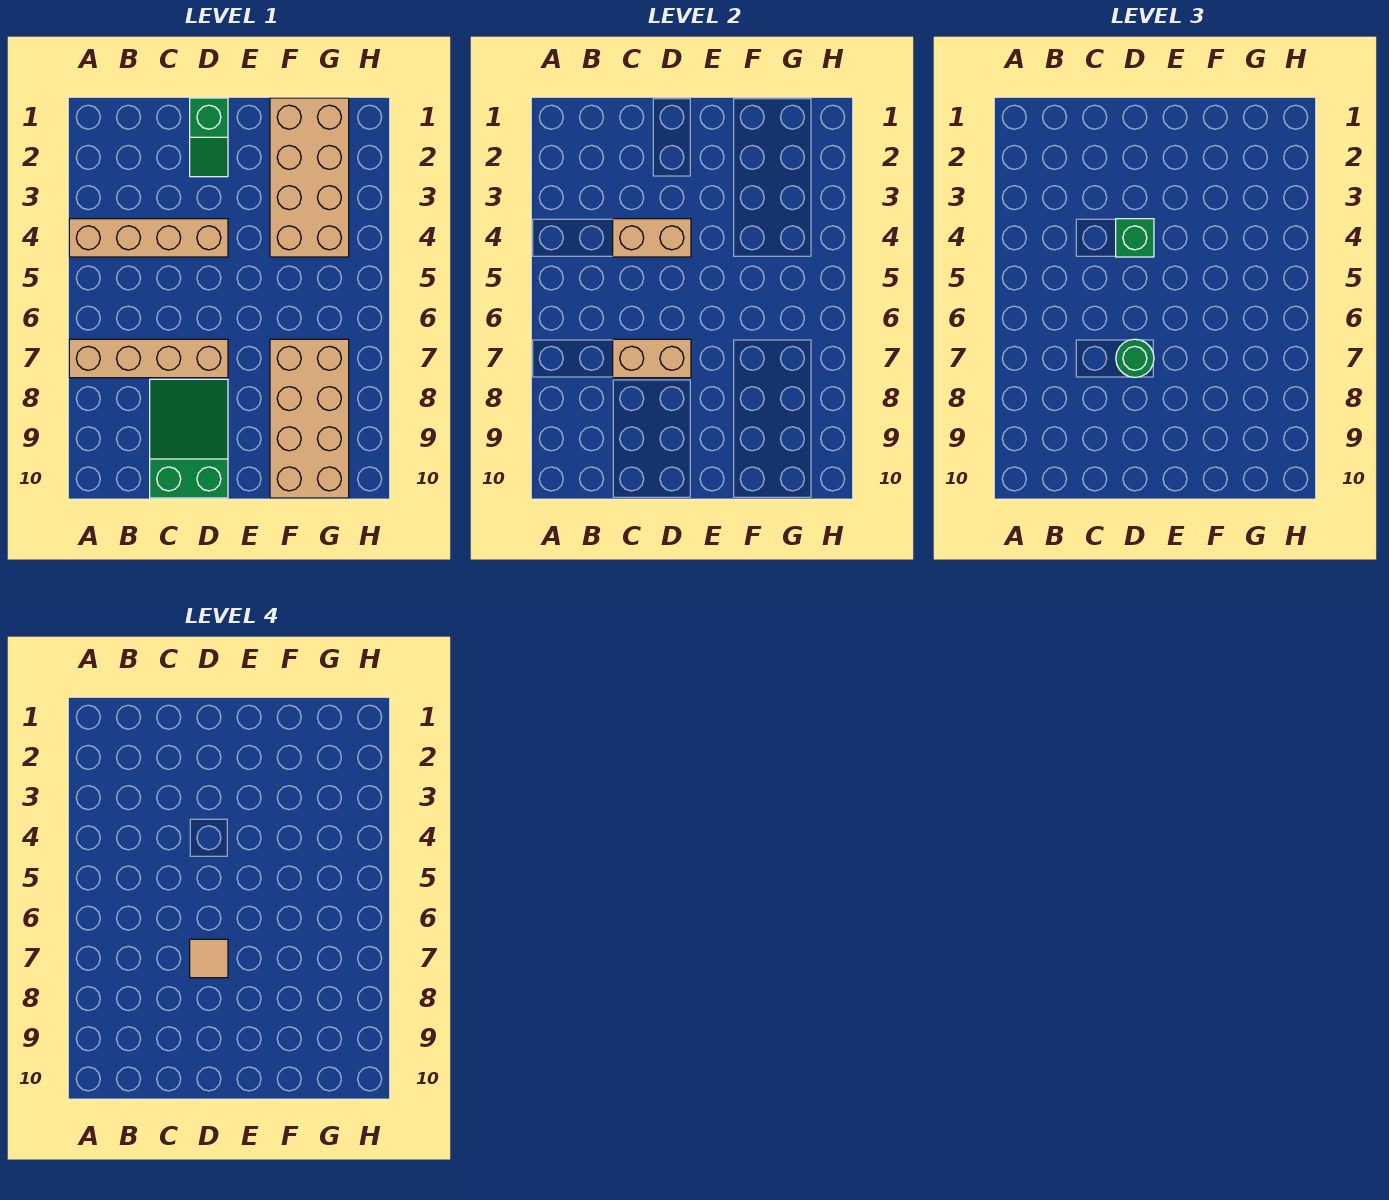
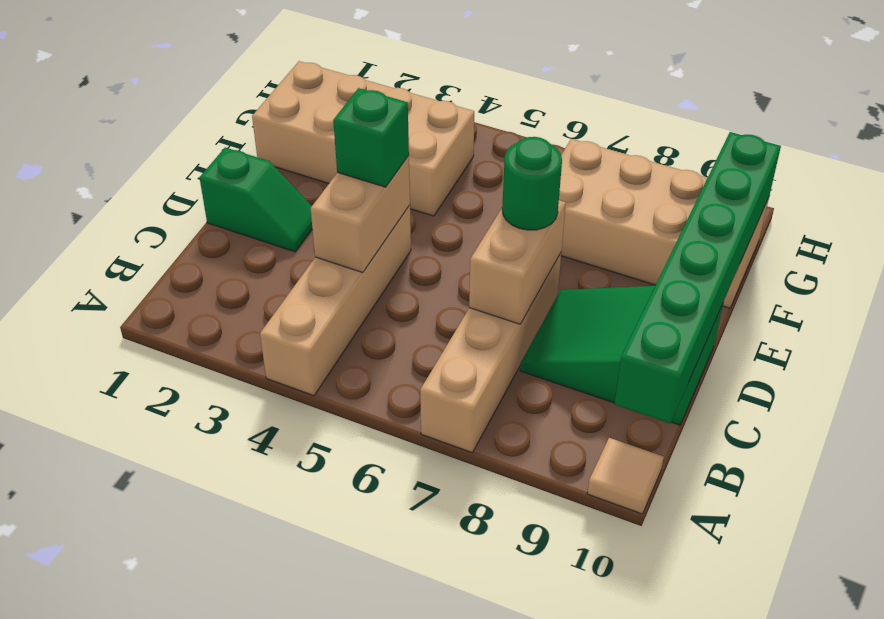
none -> green 1x6 brick [615,132,781,423]
tan 1x1 tile [190,939,228,978] -> tan 1x1 tile moved to [587,438,664,514]

